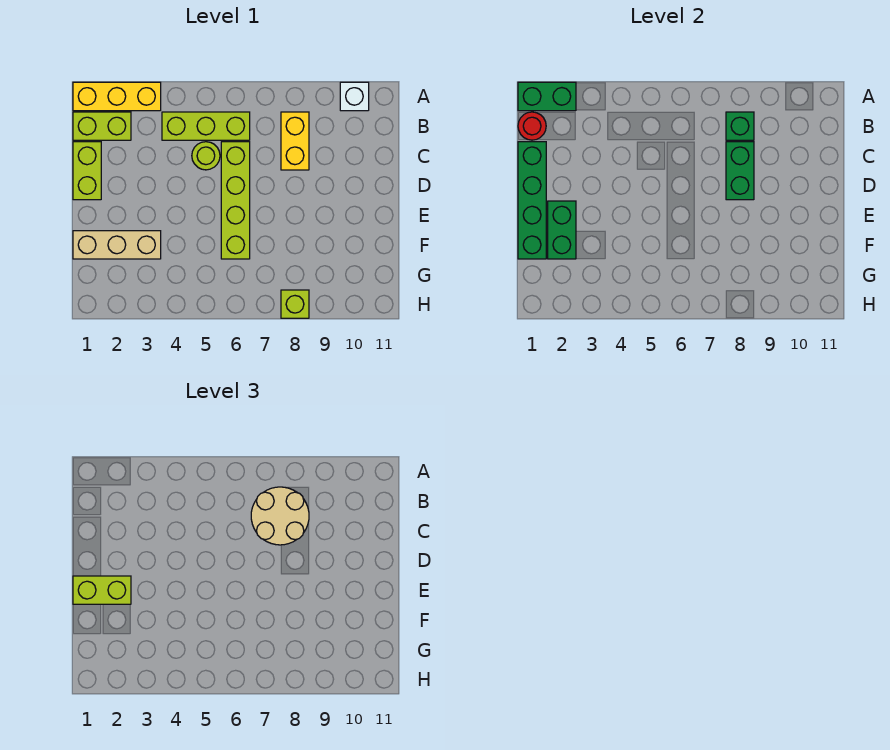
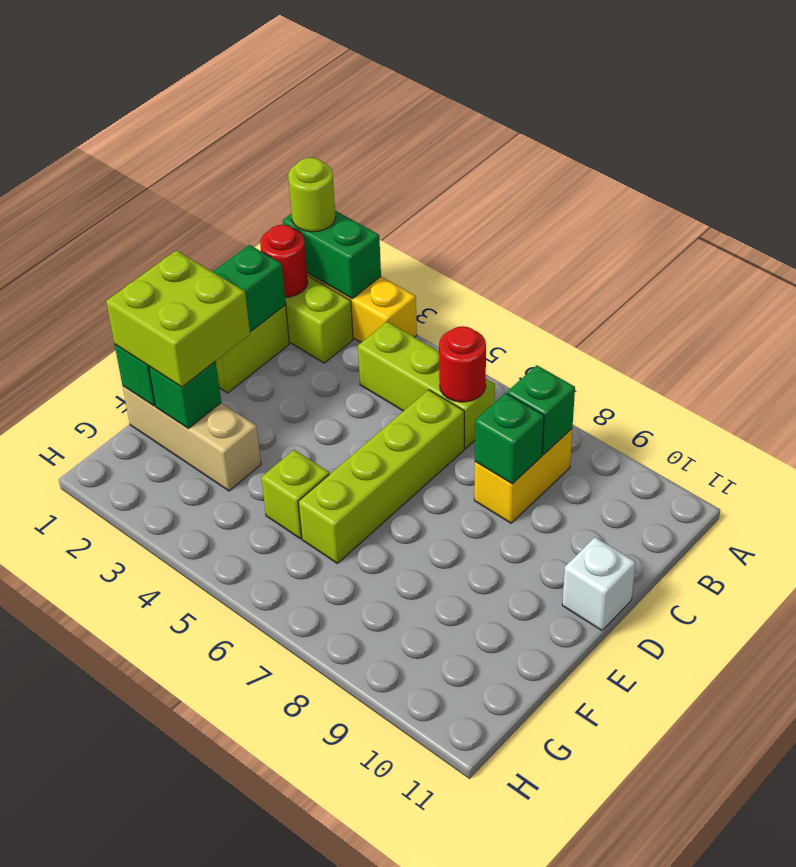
white 1x1 brick [340,82,369,111] -> white 1x1 brick moved to [562,537,636,631]
none -> red 1x1 round brick [439,326,486,402]
tan 2x2 round brick [251,487,309,545] -> none
lime 1x1 round brick [192,142,220,170] -> lime 1x1 round brick moved to [288,158,336,232]
green 1x2 brick [726,142,754,200] -> green 1x1 brick [475,393,544,484]
lime 1x2 brick [73,576,131,604] -> lime 2x2 brick [106,250,250,387]
green 1x2 brick [548,201,576,259] -> green 1x1 brick [149,361,221,428]
lime 1x1 brick [281,290,309,318] -> lime 1x1 brick moved to [261,450,329,539]

